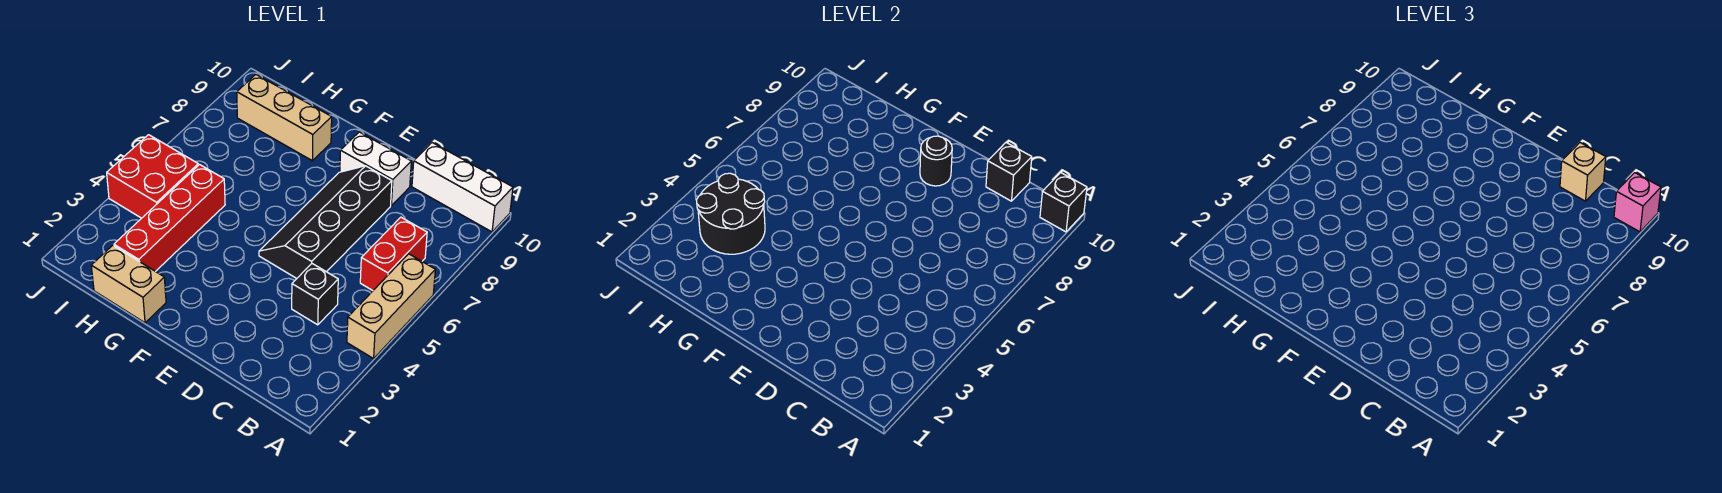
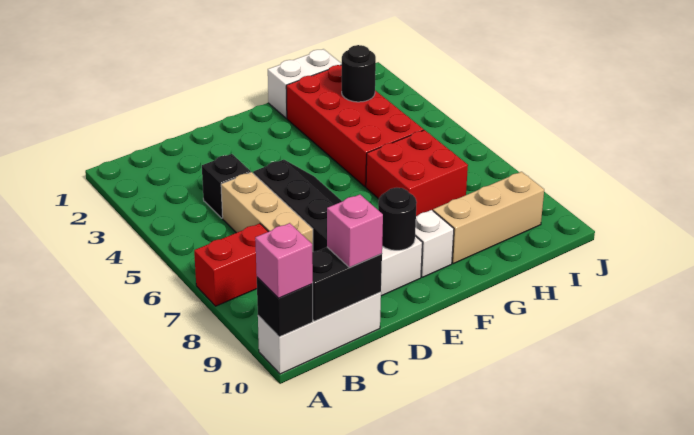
tan 1x3 brick [347,254,435,359] -> tan 1x3 brick moved to [221,172,313,252]
red 1x2 brick [360,217,427,291] -> red 1x2 brick turned to [194,223,268,306]
black 1x1 brick [986,143,1032,201] -> black 1x2 brick [312,247,382,321]
tan 1x1 brick [1560,143,1606,201] -> pink 1x1 brick [327,194,383,268]
none -> white 1x1 brick [415,210,454,277]
tan 1x2 brick [91,245,166,323] -> white 1x2 brick [268,49,342,118]
red 1x4 brick [114,165,225,272] -> red 2x4 brick [286,65,424,187]
black 2x2 round brick [697,173,765,254] -> black 1x1 round brick [342,45,376,102]
red 2x2 brick [107,135,198,218] -> red 2x2 brick moved to [366,130,468,216]

